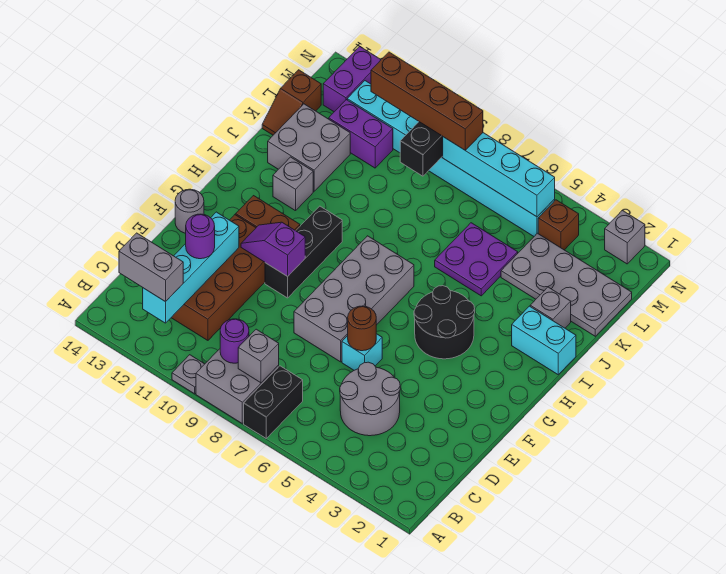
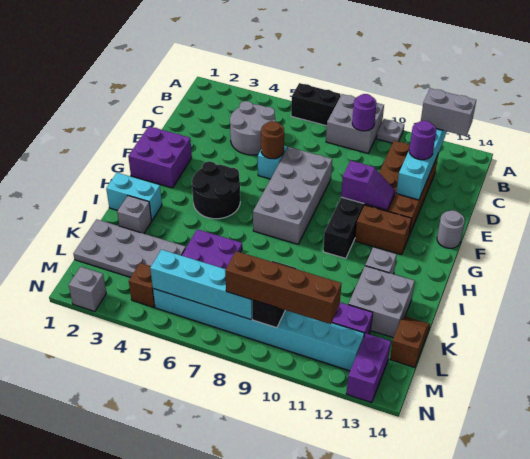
black 1x2 brick [244,366,303,438] -> black 1x2 brick turned to [291,83,341,126]
grey 1x1 brick [238,329,279,383] -> none
none -> purple 2x2 brick [128,126,192,188]

